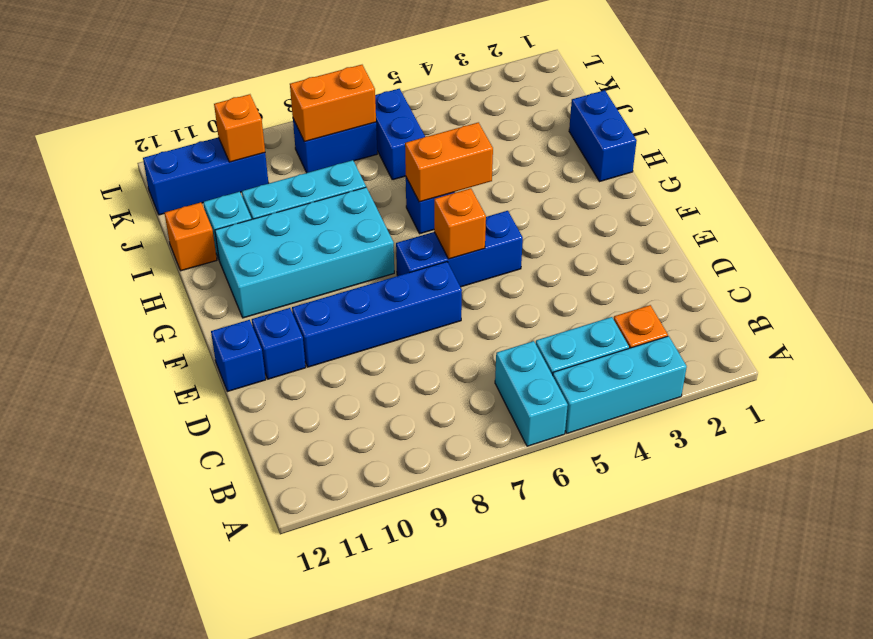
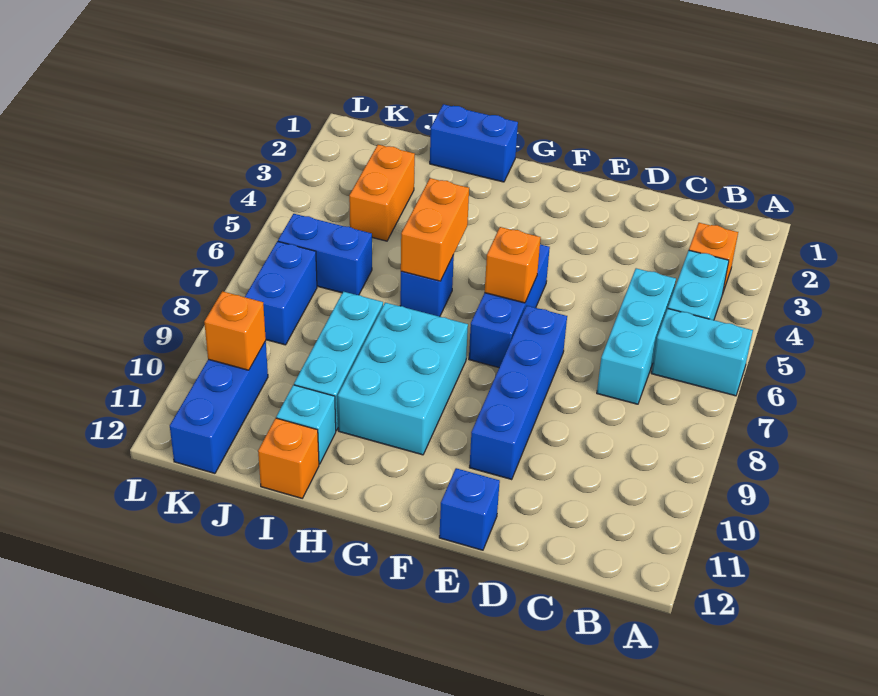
cyan 1x3 brick [553,336,687,433] -> cyan 1x3 brick moved to [597,268,676,404]
blue 1x1 brick [252,308,306,379] -> none
cyan 2x4 brick [215,187,394,318] -> cyan 2x3 brick [338,303,468,455]
orange 1x2 brick [290,65,376,142] -> orange 1x2 brick moved to [349,145,415,241]

